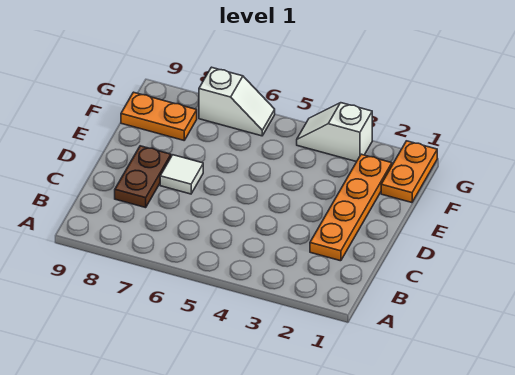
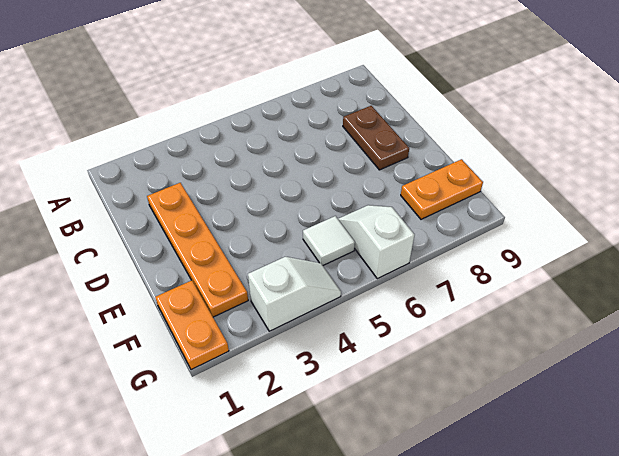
white 1x1 tile [160,155,203,194] -> white 1x1 tile moved to [303,216,355,265]
white 1x2 slope [199,67,275,136] -> white 1x2 slope turned to [338,205,414,279]

